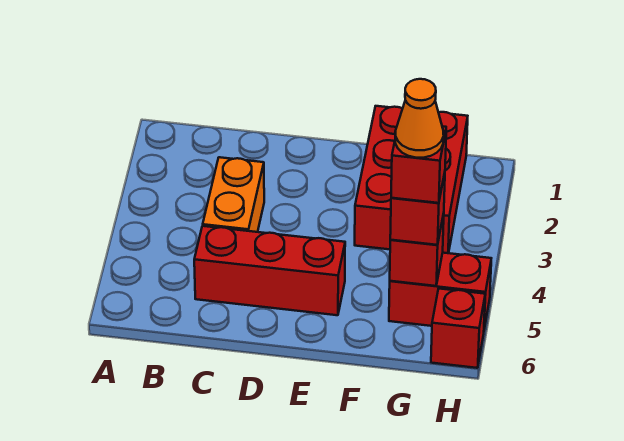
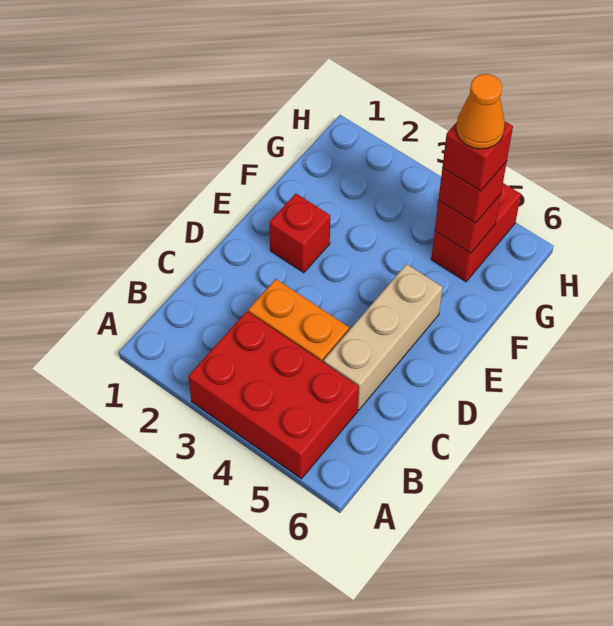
red 1x3 brick [194,226,345,315] -> tan 1x3 brick [324,264,443,410]
red 2x3 brick [355,106,468,253] -> red 2x3 brick moved to [188,311,359,479]
red 1x1 brick [431,289,485,368] -> red 1x1 brick moved to [269,194,330,273]

